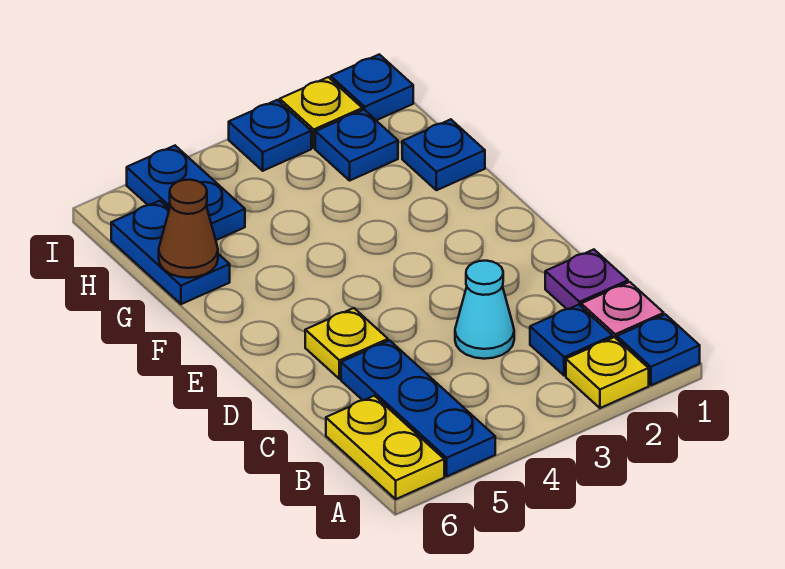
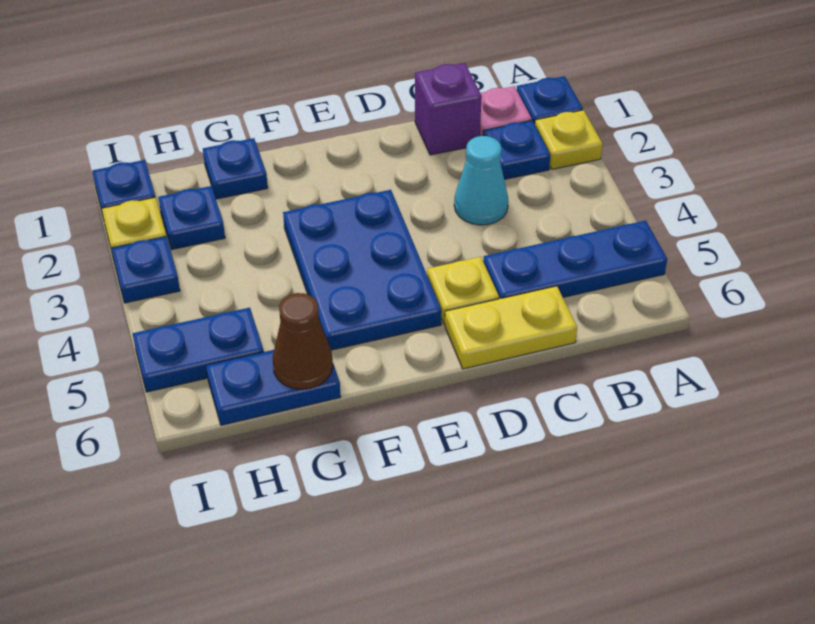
yellow 1x2 plate [326,396,444,499] -> yellow 1x2 plate moved to [445,286,577,369]
purple 1x1 plate [545,250,628,309] -> purple 1x1 brick [415,63,482,155]
none -> blue 2x3 plate [283,190,442,350]

